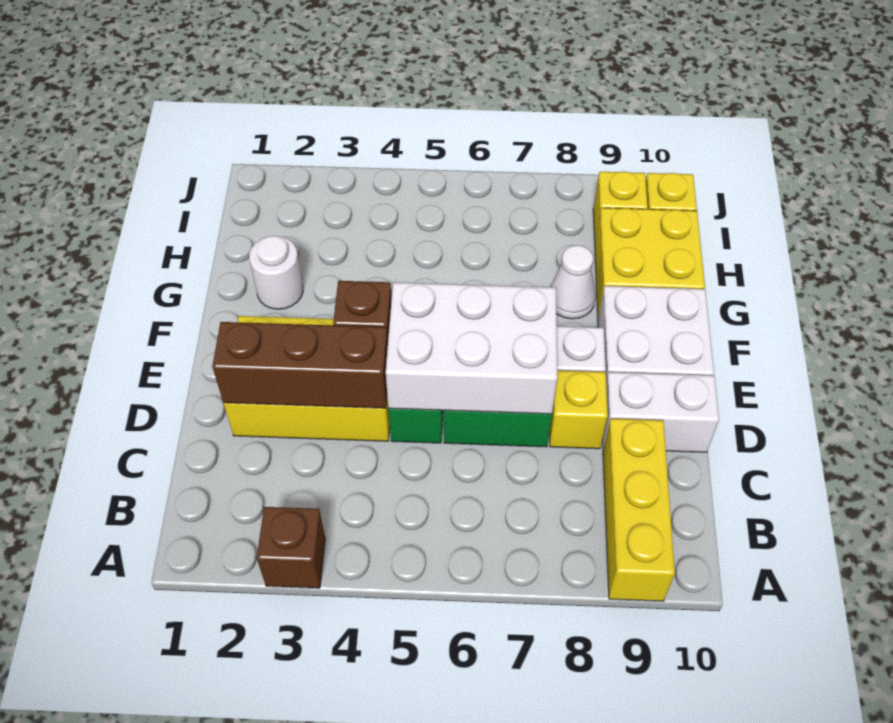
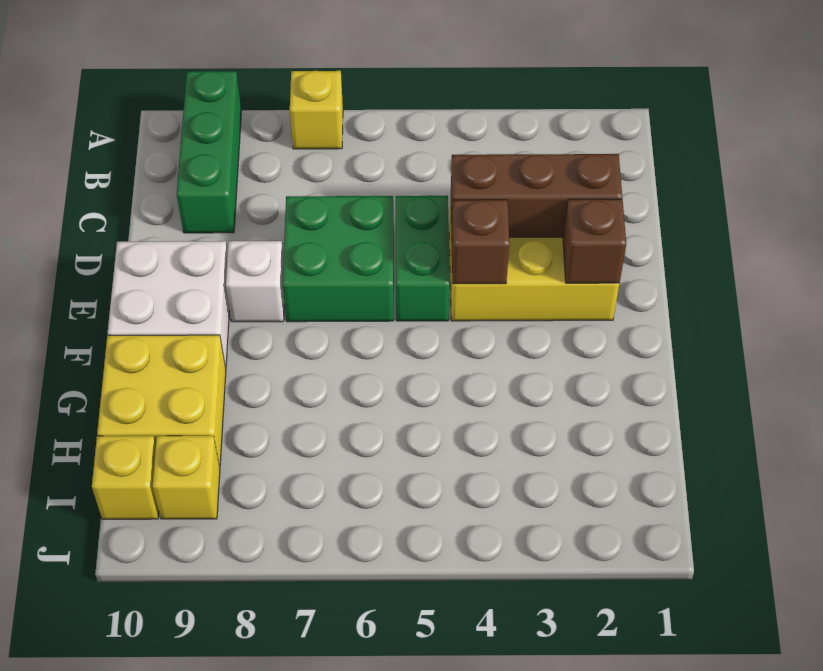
brown 1x1 brick [257,507,325,588] -> brown 1x1 brick moved to [563,199,626,283]
yellow 1x3 brick [603,419,675,601] -> green 1x3 brick [177,71,241,233]
white 2x3 brick [386,282,557,414] -> none
yellow 1x1 brick [550,370,608,449] -> yellow 1x1 brick moved to [290,71,343,149]
white 1x2 brick [603,372,719,452] -> none
white 1x1 round brick [249,236,303,309] -> none
white 1x1 cone [551,245,596,319] -> none

